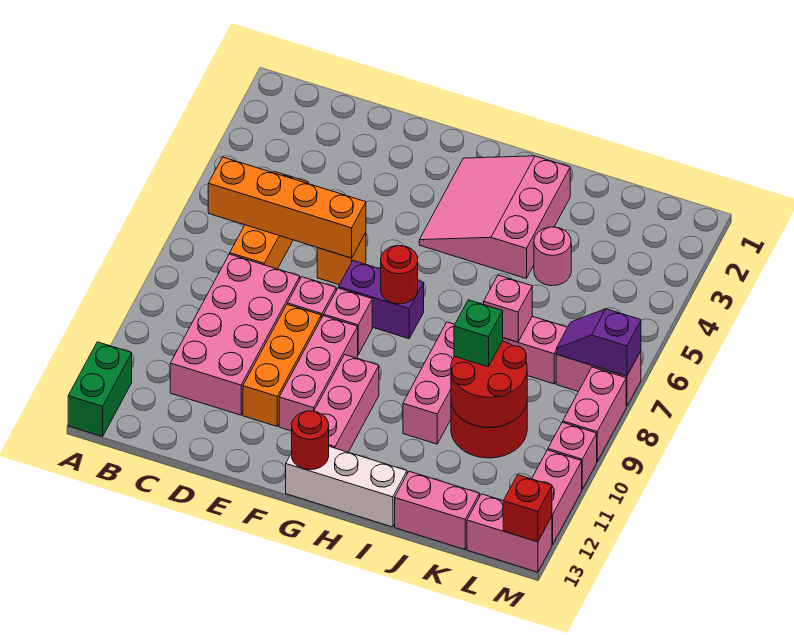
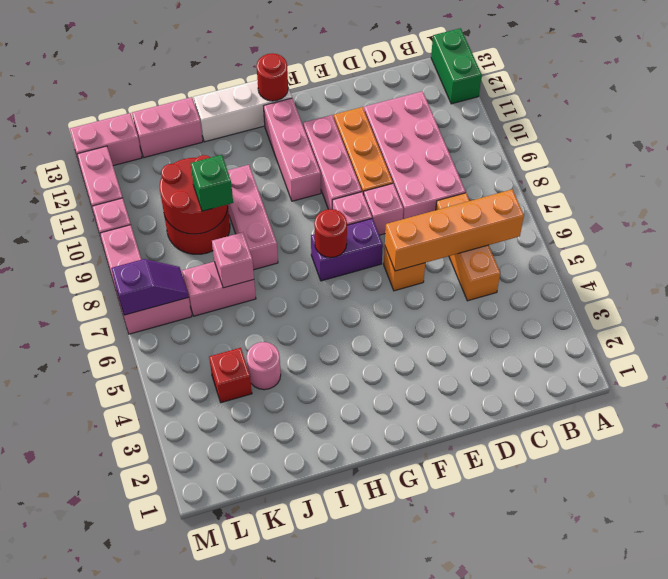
pink 3x3 slope [419,156,570,278] -> none
red 1x1 brick [503,475,552,542] -> red 1x1 brick moved to [209,348,252,403]

